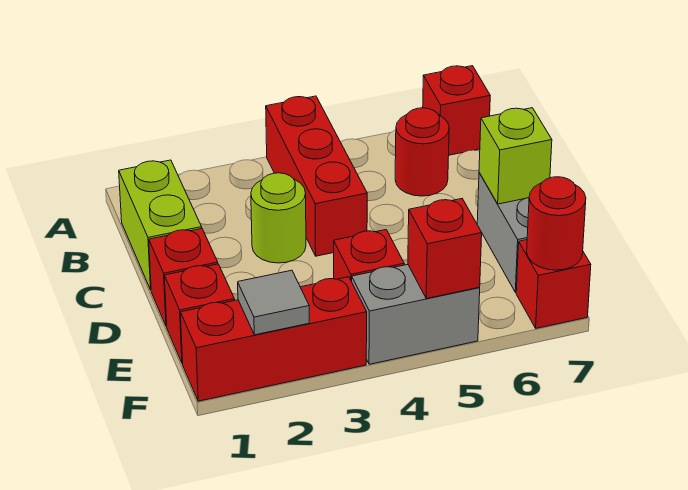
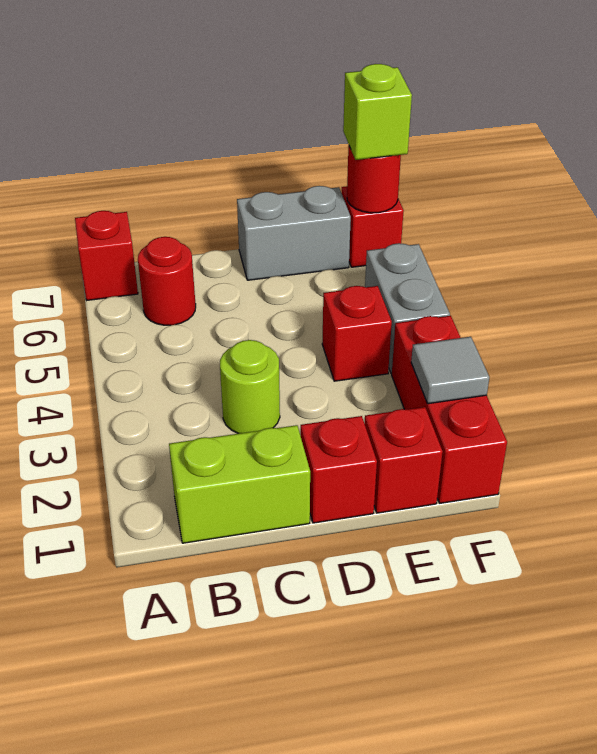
red 1x3 brick [266,96,367,256] -> none
lime 1x1 brick [479,108,552,204] -> lime 1x1 brick moved to [343,64,412,160]
red 1x1 brick [408,199,482,299] -> none

